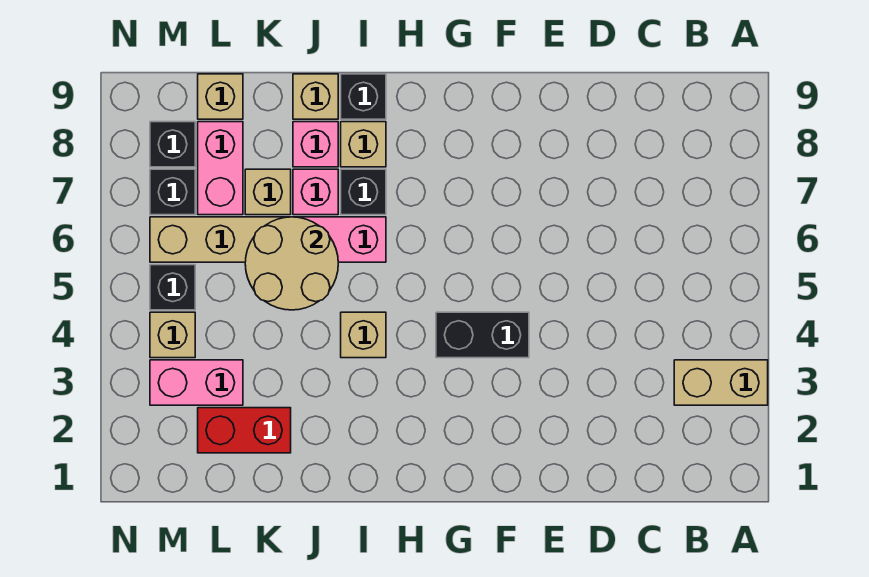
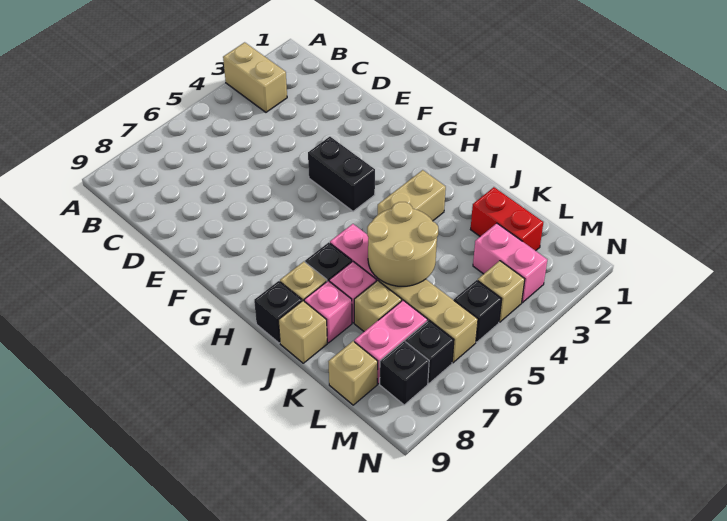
tan 1x1 brick [341,312,386,358] -> tan 1x2 brick [378,170,446,221]

